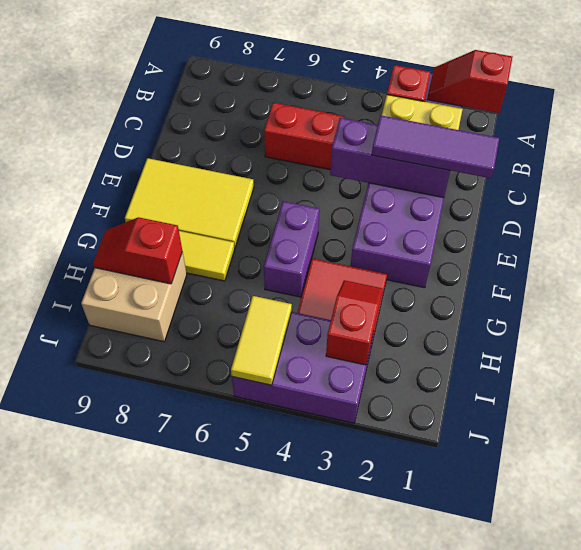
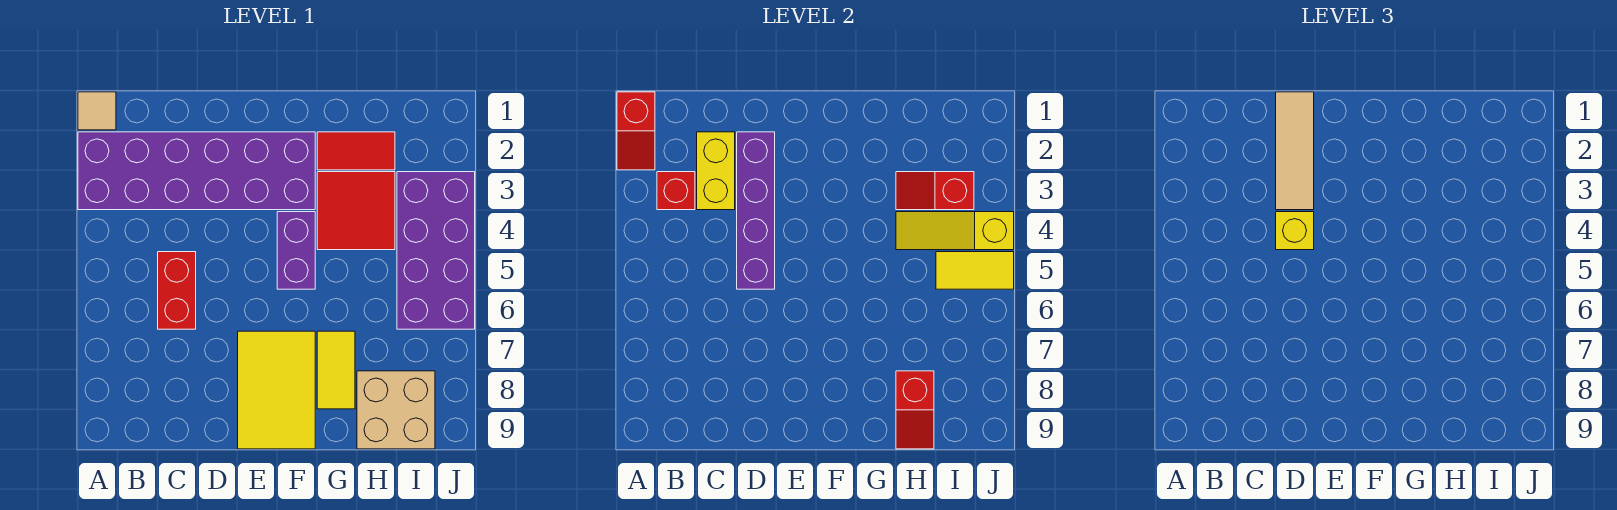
none -> tan 1x1 tile [78,92,116,130]
purple 1x3 tile [372,115,499,178] -> tan 1x3 tile [1276,92,1314,210]
purple 1x3 brick [330,118,450,198] -> purple 1x4 brick [737,132,775,289]
none -> yellow 1x1 brick [1276,212,1314,250]
purple 1x2 brick [264,201,319,297] -> purple 1x2 brick turned to [277,212,315,289]
none -> red 1x2 tile [317,132,395,170]
none -> yellow 1x3 slope [896,212,1014,250]
purple 2x3 brick [232,312,373,423] -> purple 2x4 brick [397,172,475,329]

